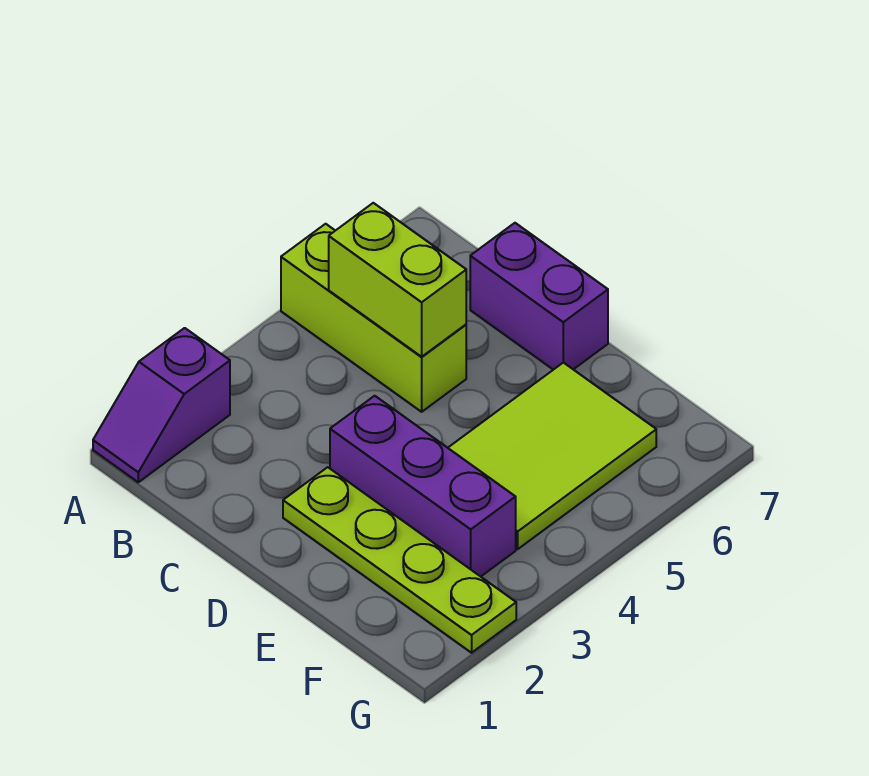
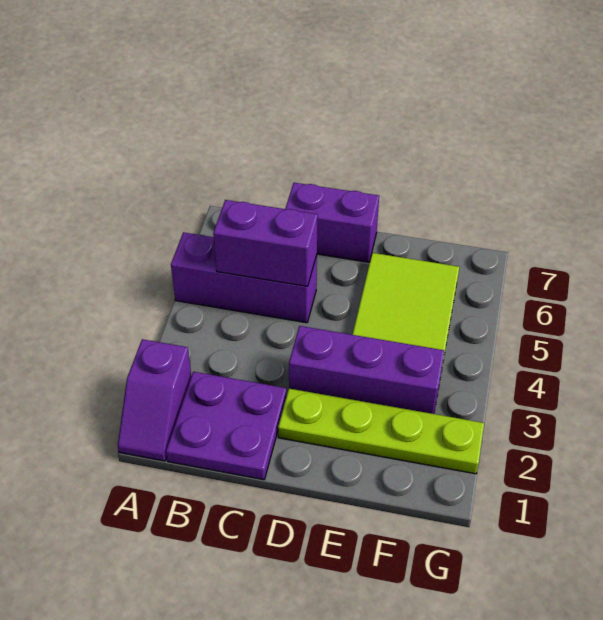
lime 1x3 brick [281,224,466,412] -> purple 1x3 brick [171,232,317,323]
none -> purple 2x2 plate [166,372,287,480]
lime 1x2 brick [329,203,466,357] -> purple 1x2 brick [213,200,318,286]

